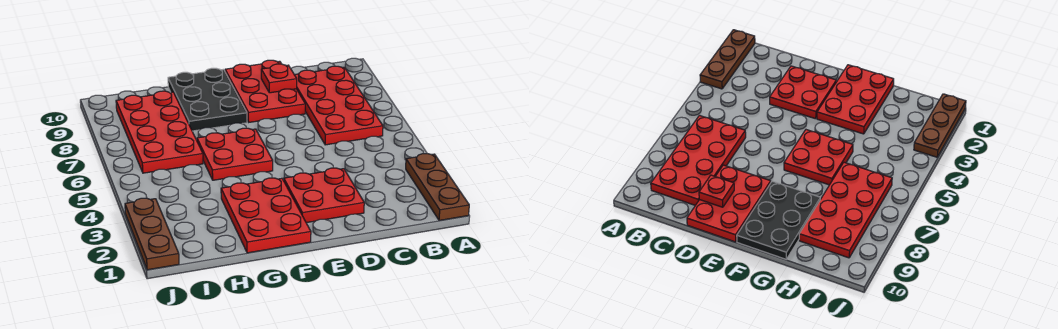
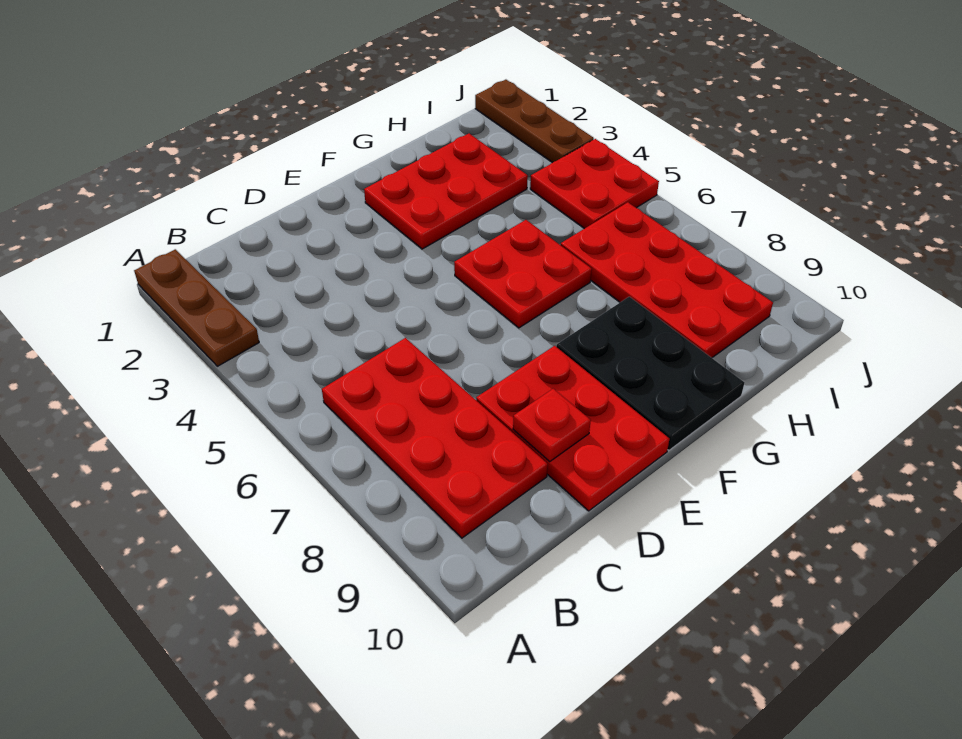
red 2x2 plate [284,168,364,223] -> red 2x2 plate moved to [530,139,659,229]
red 2x3 plate [221,178,311,253] -> red 2x3 plate turned to [364,134,528,249]

